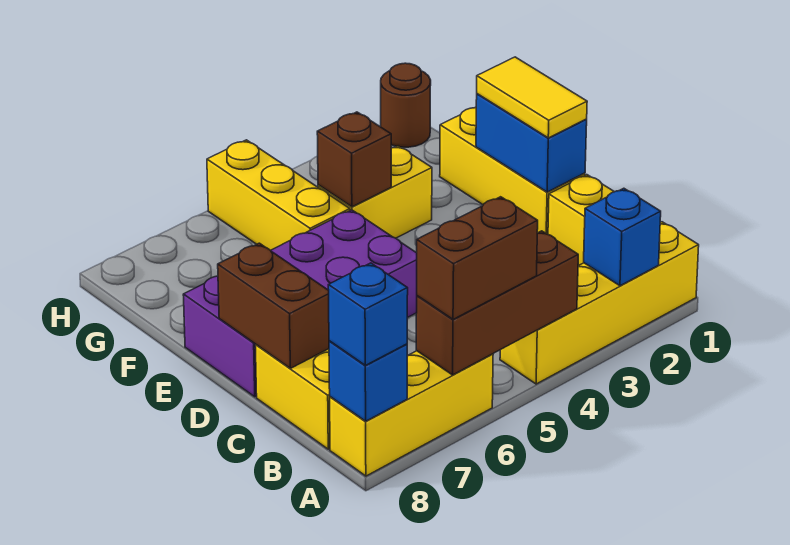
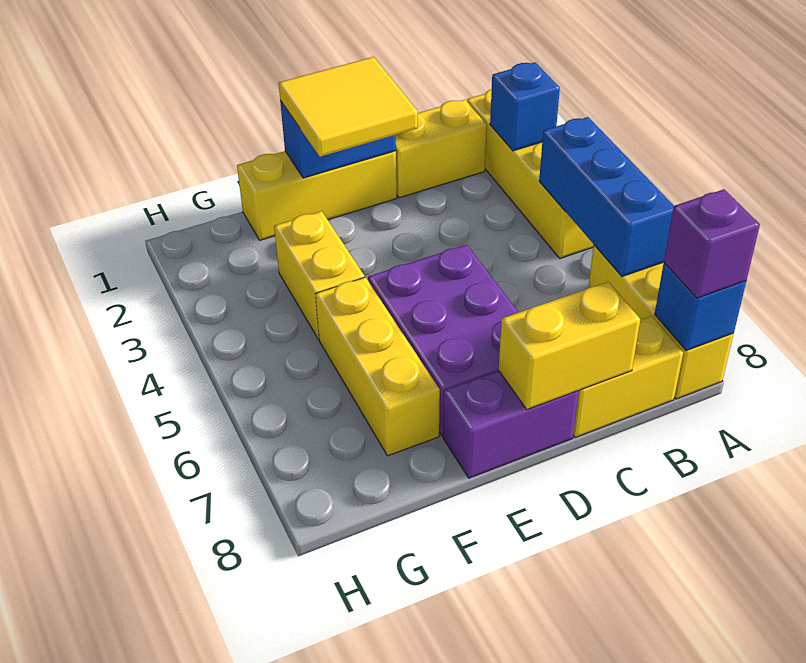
brown 1x3 brick [416,231,578,375] -> blue 1x3 brick [539,117,674,276]
brown 1x2 brick [417,197,538,319] -> none
blue 1x1 brick [328,263,408,365] -> purple 1x1 brick [664,189,760,298]
brown 1x2 brick [218,243,329,368] -> yellow 1x2 brick [499,282,640,409]
yellow 1x2 tile [477,57,587,138] -> yellow 2x2 tile [279,57,418,157]
brown 1x1 brick [317,112,391,207] -> none
yellow 1x3 brick [207,140,350,250] -> yellow 1x3 brick turned to [316,277,440,456]
brown 1x1 round brick [381,63,431,147] -> none

